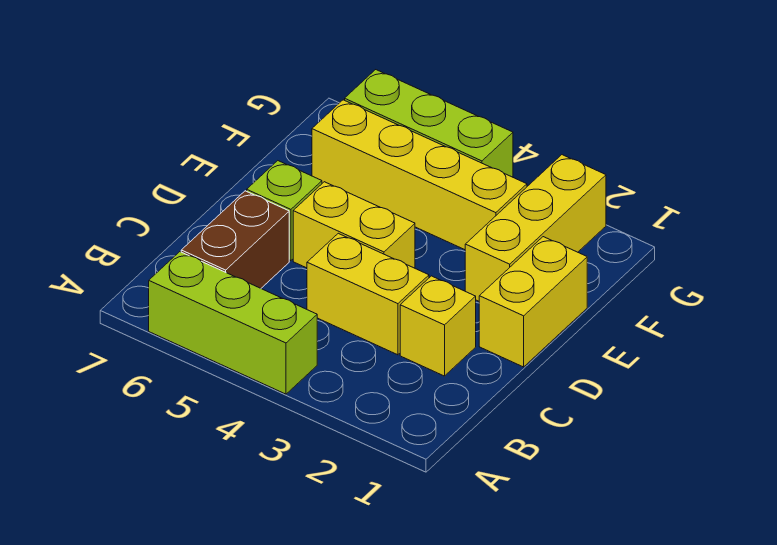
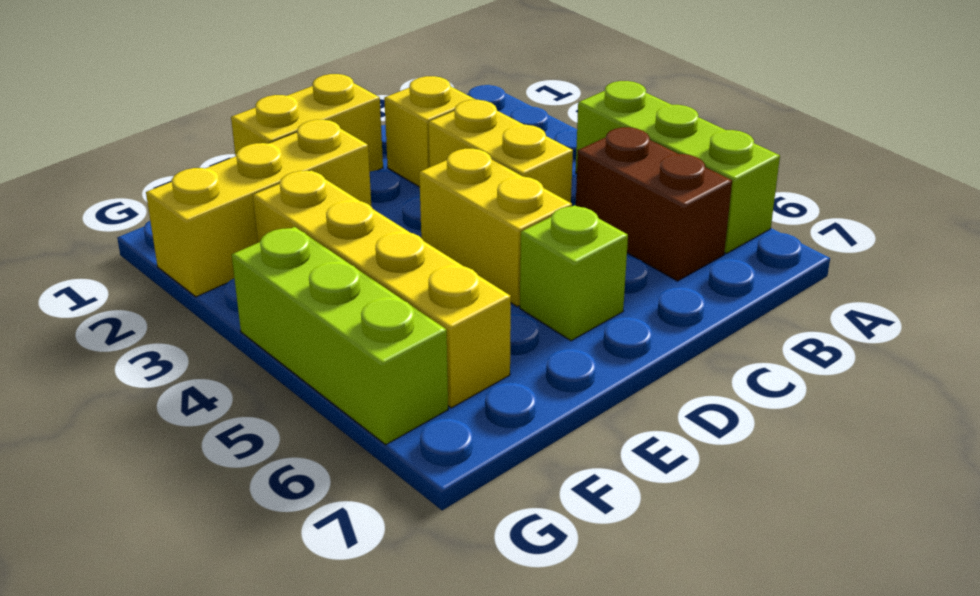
brown 1x2 brick [181,191,289,288] -> brown 1x2 brick turned to [576,127,732,281]

